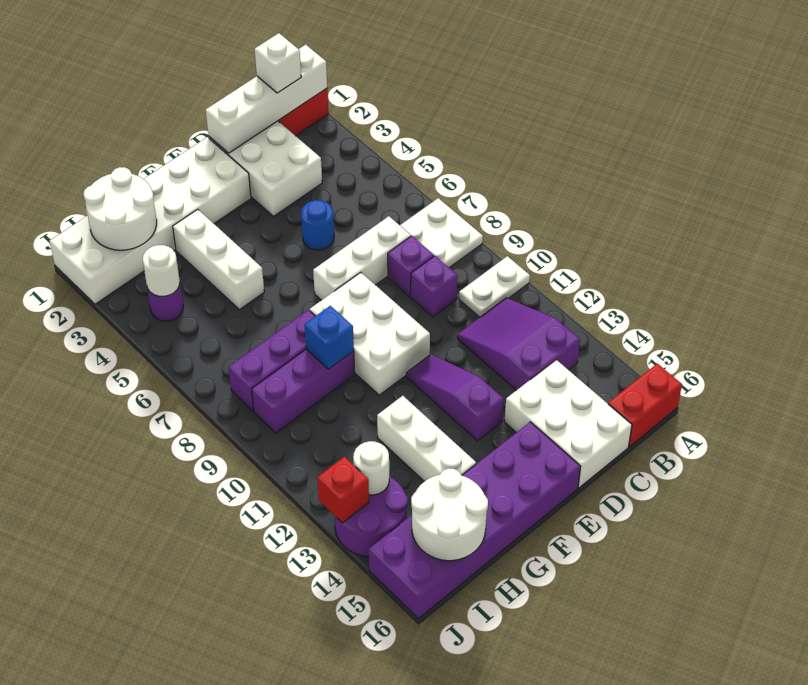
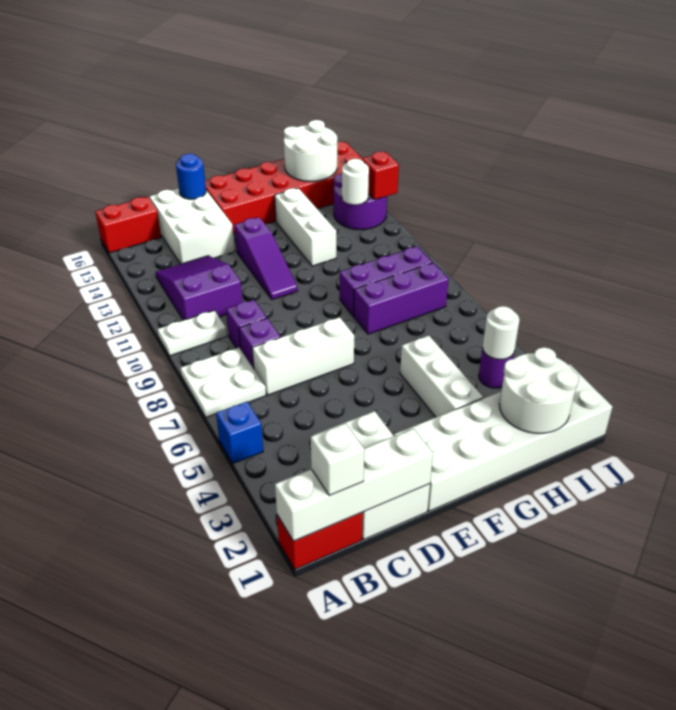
purple 2x3 slope [457,298,580,390] -> purple 2x3 slope turned to [155,256,242,320]
blue 1x1 round brick [301,200,334,250] -> blue 1x1 round brick moved to [176,154,206,199]
white 2x3 brick [310,272,430,395] -> none
purple 2x6 brick [369,422,581,619] -> red 2x6 brick [205,142,362,234]
blue 1x1 brick [304,306,354,369] -> blue 1x1 brick moved to [216,402,263,463]

